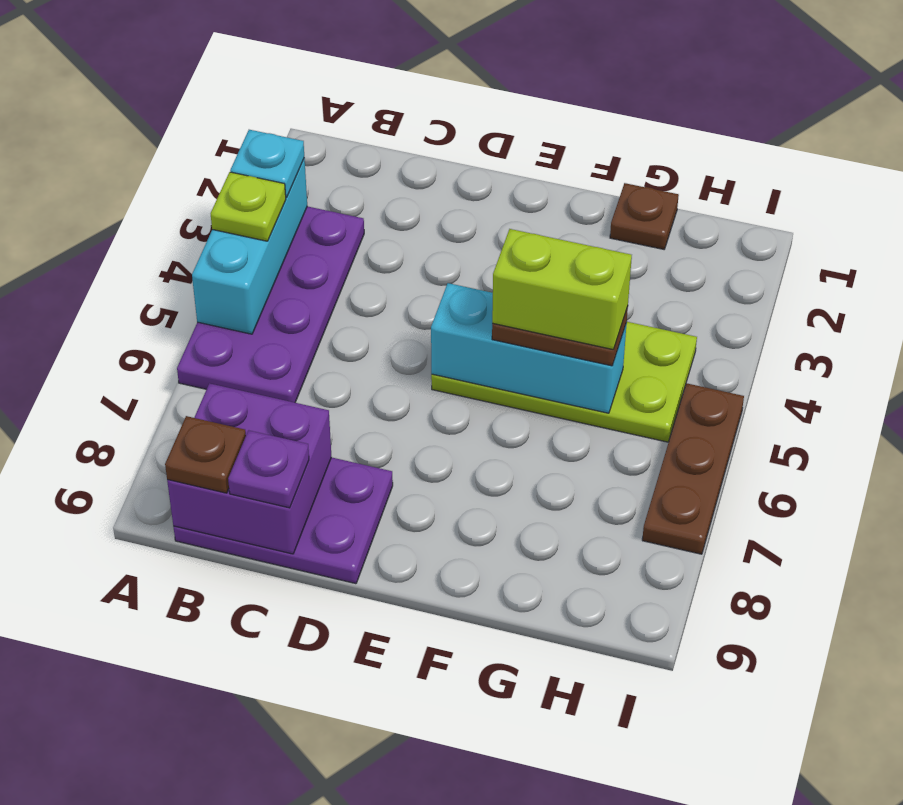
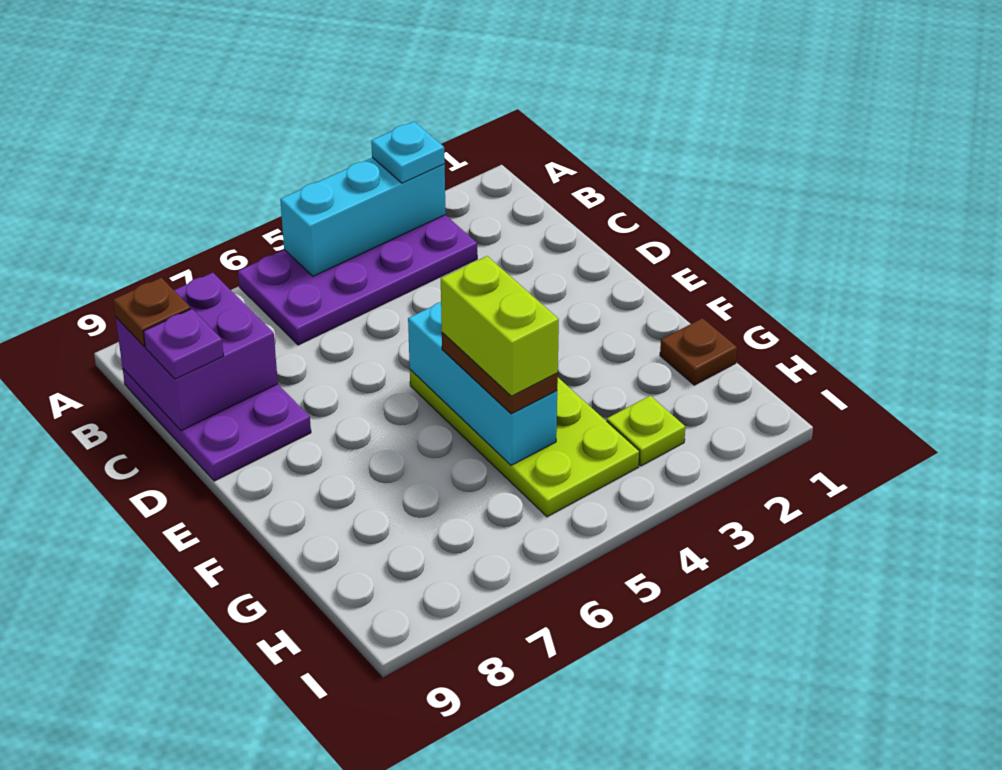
lime 1x1 plate [211,172,286,241] -> lime 1x1 plate moved to [607,396,685,466]
brown 1x3 plate [642,383,744,554] -> none

